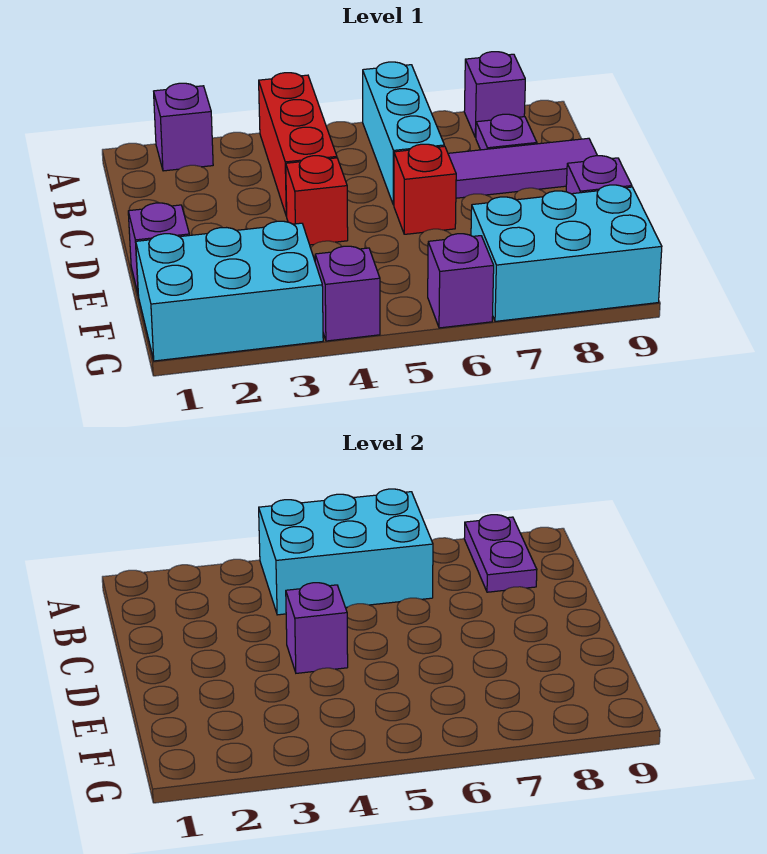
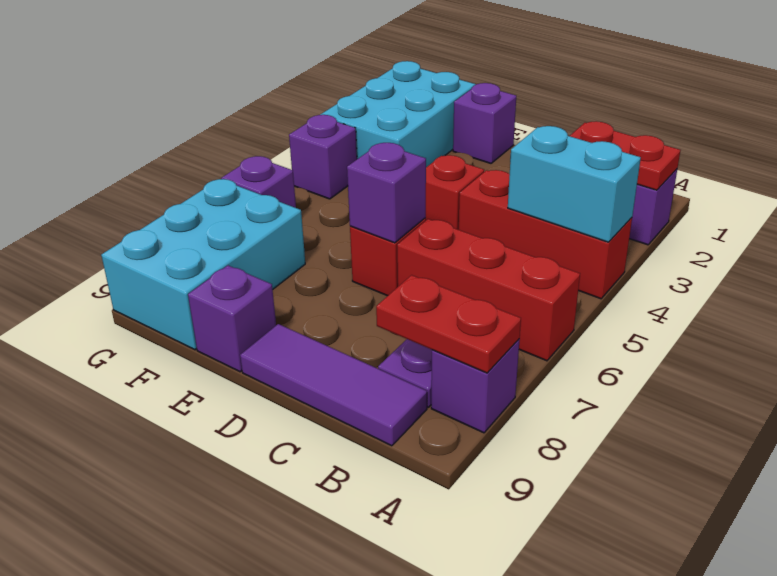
none -> red 1x2 plate [570,121,681,190]
cyan 2x3 brick [259,489,433,615] -> cyan 1x2 brick [508,126,641,242]
cyan 1x3 brick [363,62,444,205] -> red 1x3 brick [397,219,580,361]
purple 1x2 plate [464,515,537,592] -> red 1x2 plate [376,275,521,373]
purple 1x3 tile [448,138,597,198] -> purple 1x3 tile turned to [240,324,427,446]
purple 1x1 brick [286,583,348,673] -> purple 1x1 brick moved to [347,143,426,243]

